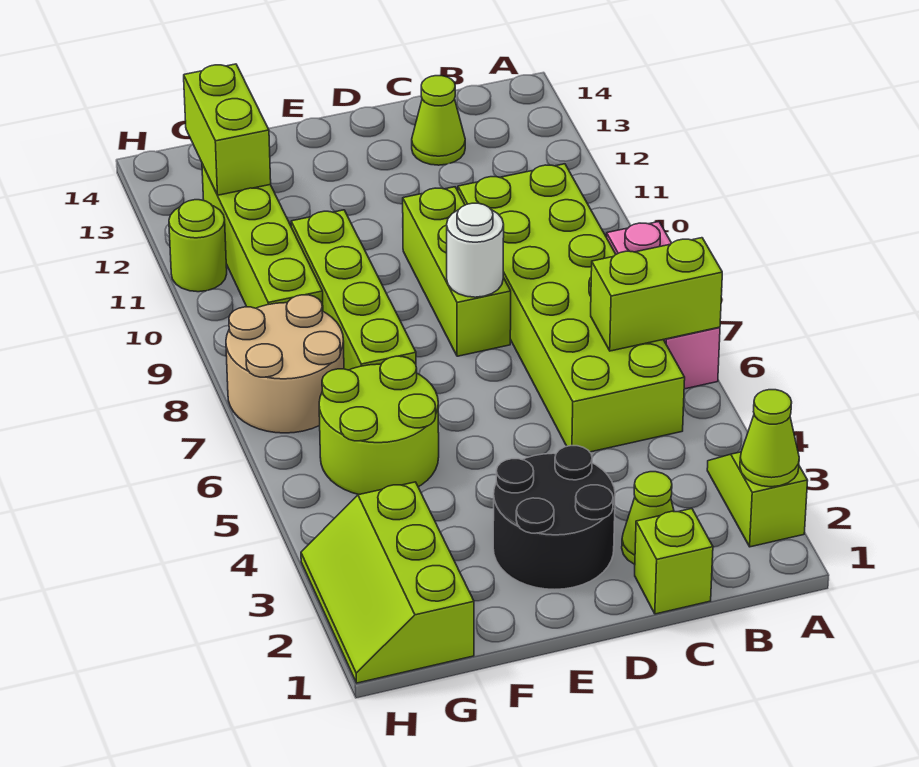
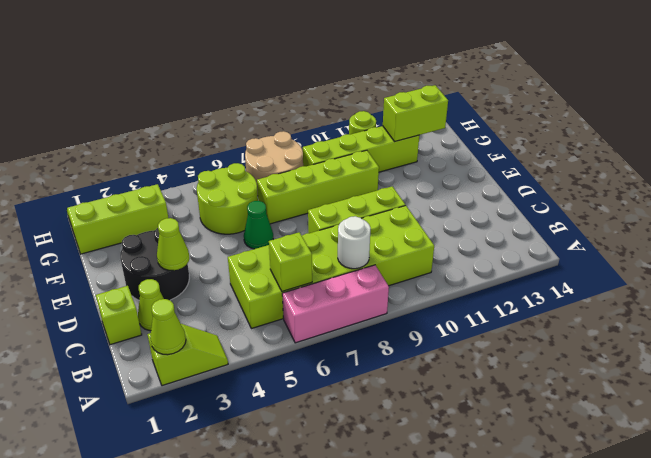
lime 1x2 brick [591,238,722,351] -> lime 1x1 brick [269,232,312,291]
lime 1x1 cone [412,76,465,165] -> lime 1x1 cone moved to [157,218,189,270]
white 1x1 round brick [447,203,504,297] -> white 1x1 round brick moved to [338,216,371,269]
none -> green 1x1 cone [244,201,273,249]

